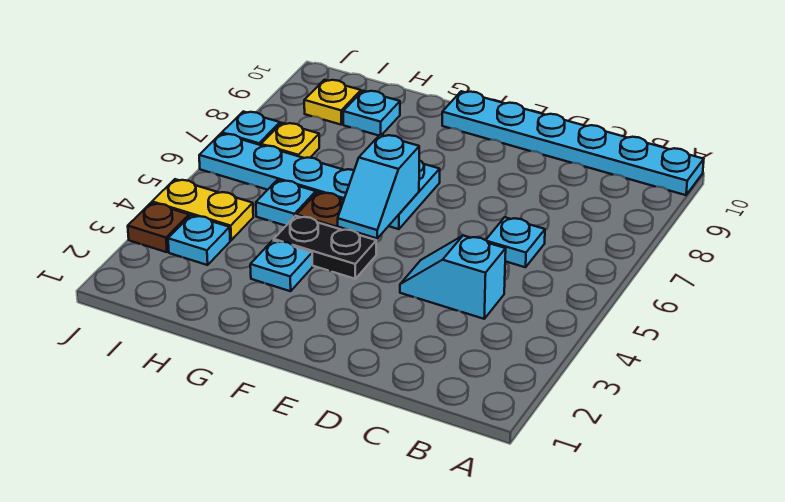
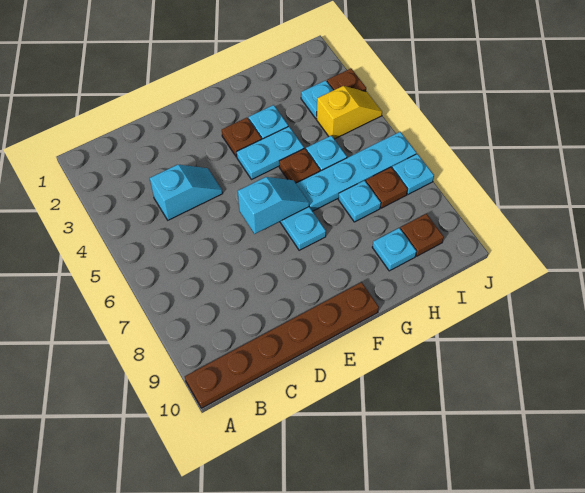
cyan 1x6 plate [442,91,704,195] -> brown 1x6 plate [185,282,379,408]
cyan 1x1 plate [486,217,545,267] -> cyan 1x1 plate moved to [338,181,381,222]
none -> brown 1x1 plate [222,118,262,157]
black 1x2 plate [274,216,376,279] -> cyan 1x2 plate [237,126,304,180]
cyan 1x2 slope [338,135,419,238] -> cyan 1x2 slope turned to [238,177,309,234]
yellow 1x2 plate [152,179,253,240] -> yellow 1x2 slope [317,86,382,139]
yellow 1x1 plate [261,123,319,158] -> brown 1x1 plate [366,167,408,208]
yellow 1x1 plate [304,80,361,125] -> brown 1x1 plate [400,214,444,256]

